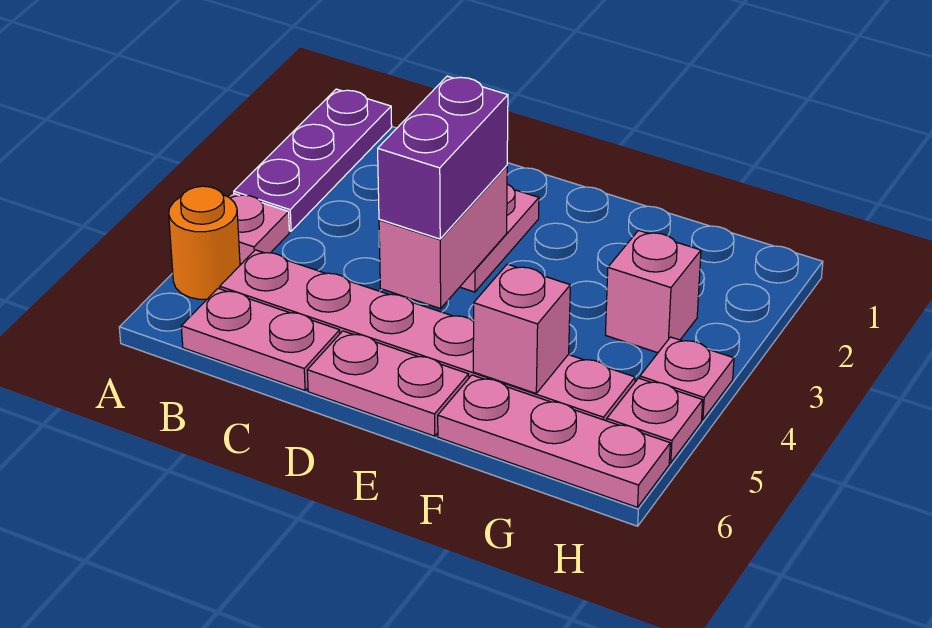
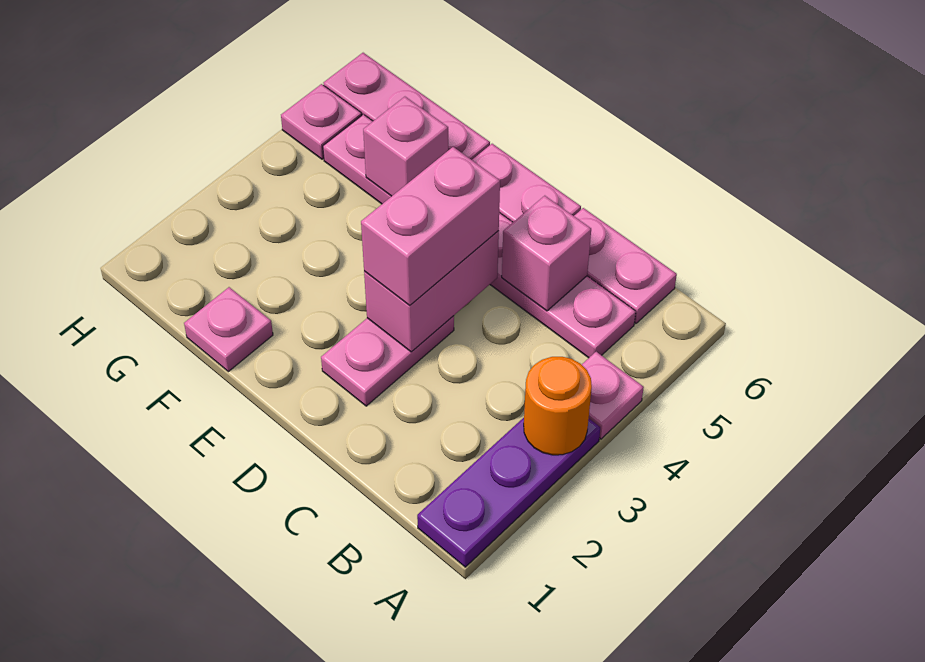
orange 1x1 round brick [169,186,240,300] -> orange 1x1 round brick moved to [524,357,592,455]
purple 1x2 brick [378,76,508,239] -> pink 1x2 brick [361,147,500,306]
pink 1x1 brick [606,230,701,353] -> pink 1x1 brick moved to [502,196,591,311]
pink 1x1 plate [640,337,734,420] -> pink 1x1 plate moved to [184,287,273,372]

